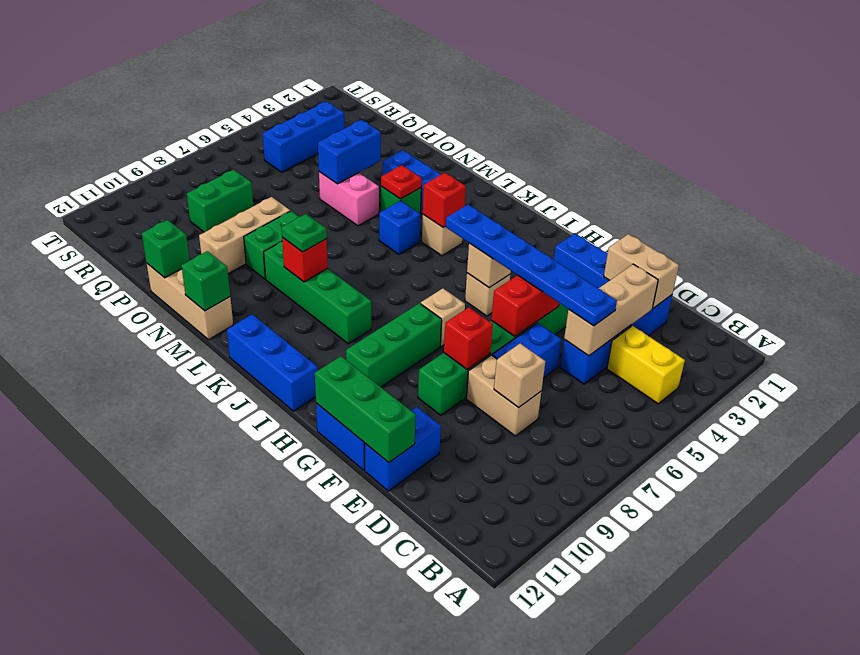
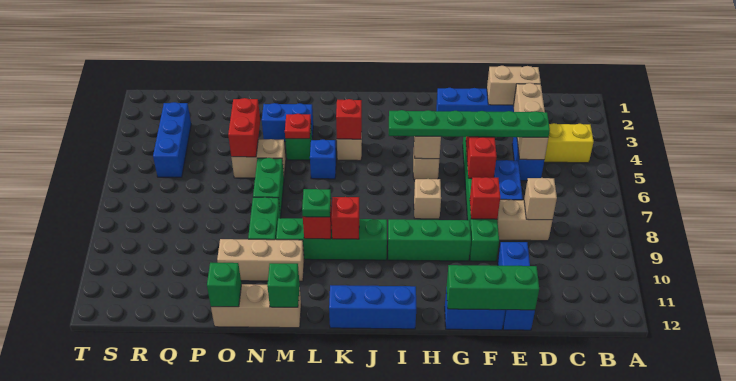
blue 1x6 plate [445,205,617,326] -> green 1x6 plate [389,110,550,137]
blue 1x2 brick [365,407,441,491] -> blue 1x3 brick [498,242,535,330]
green 1x3 brick [346,303,442,387] -> green 1x3 brick turned to [388,219,471,261]
none -> red 1x1 brick [331,197,359,239]
pink 1x2 brick [319,172,379,226] -> tan 1x2 brick [231,139,286,178]
blue 1x2 brick [318,120,381,184] -> red 1x2 brick [228,98,260,157]
tan 1x3 brick [199,197,290,274] -> tan 1x3 brick turned to [217,239,304,281]
green 1x2 brick [187,170,253,232] -> green 1x2 brick moved to [253,158,284,217]

